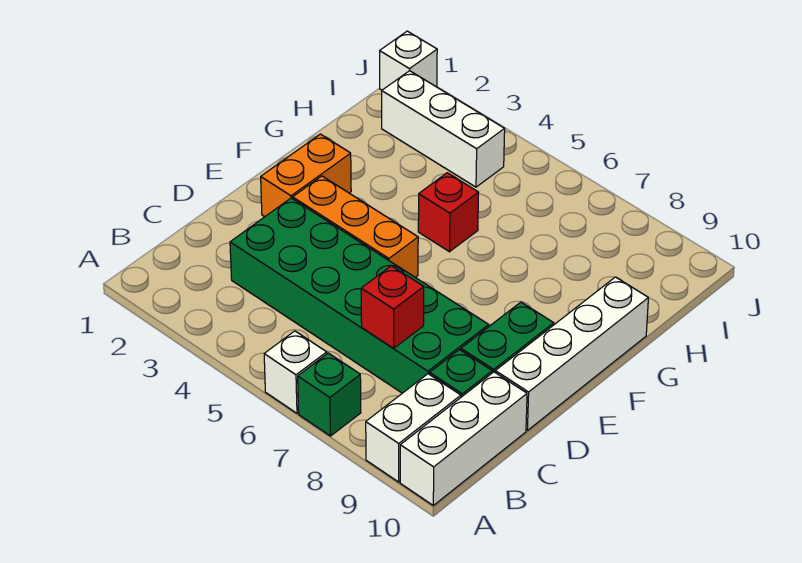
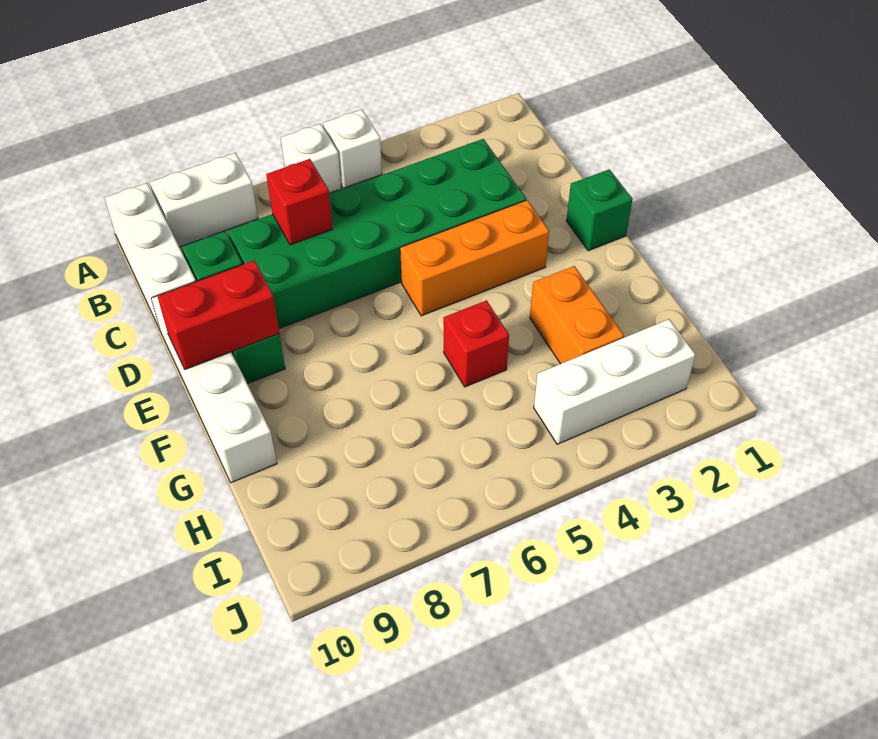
green 1x1 brick [298,353,361,436] -> green 1x1 brick moved to [566,169,633,251]
white 1x2 brick [366,374,461,482] -> white 1x2 brick turned to [150,153,258,247]
orange 1x2 brick [261,134,351,217] -> orange 1x2 brick moved to [530,266,624,364]
none -> red 1x2 brick [157,261,279,369]
white 1x1 brick [380,31,437,90] -> white 1x1 brick moved to [323,110,382,189]

